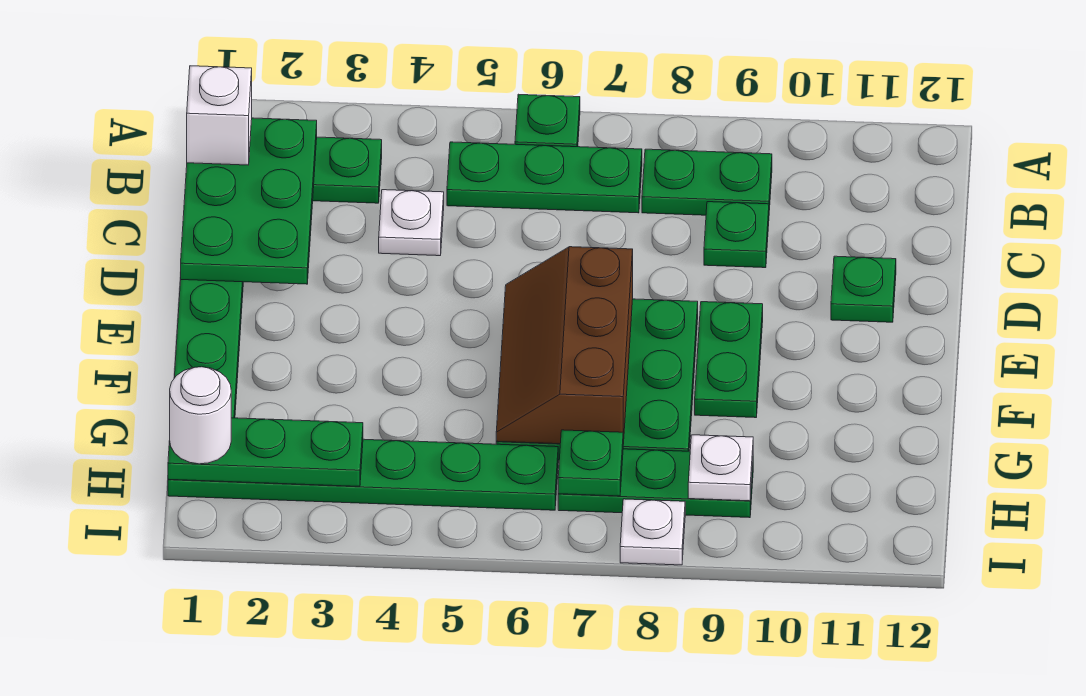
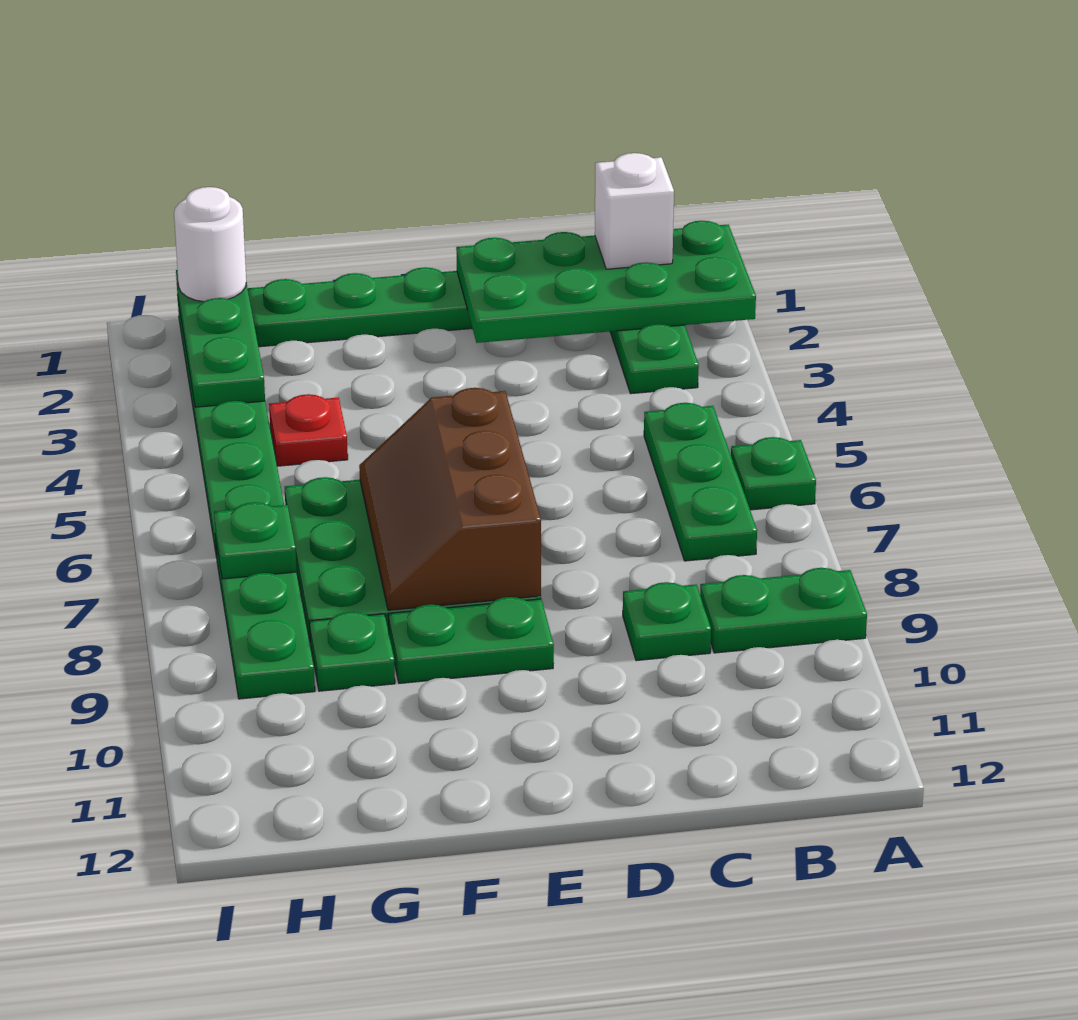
green 2x3 plate [181,118,317,284] -> green 2x4 plate [456,221,756,343]
green 1x2 plate [642,149,772,215] -> green 1x2 plate turned to [700,568,867,653]
white 1x1 plate [379,190,444,256] -> none
green 1x1 plate [831,256,896,322] -> green 1x1 plate moved to [309,612,395,691]
brown 2x3 slope [496,247,633,444] -> brown 2x3 slope turned to [359,388,541,610]
none -> red 1x1 plate [269,394,348,466]
white 1x1 plate [688,435,753,501] -> none
white 1x1 plate [620,499,685,565] -> none

